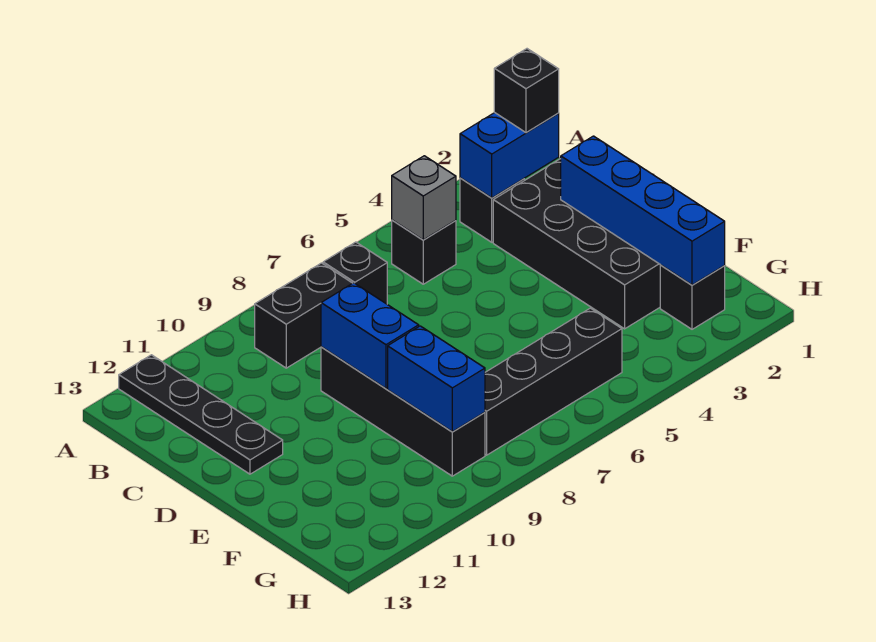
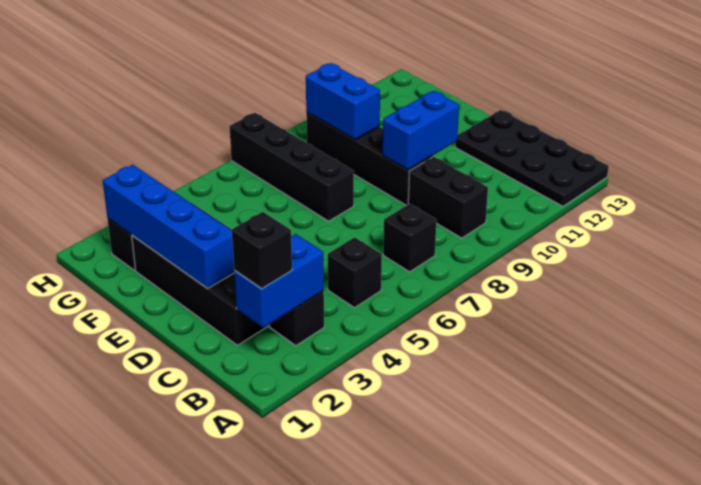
black 1x4 plate [119,355,283,474] -> black 2x4 plate [455,110,609,206]
grey 1x1 brick [392,156,456,240] -> none
black 1x2 brick [255,263,352,368] -> black 1x2 brick turned to [408,157,488,238]
blue 1x2 brick [321,283,419,388] -> blue 1x2 brick turned to [383,91,459,170]
black 1x4 brick [485,308,622,455] -> black 1x4 brick turned to [229,113,354,221]

